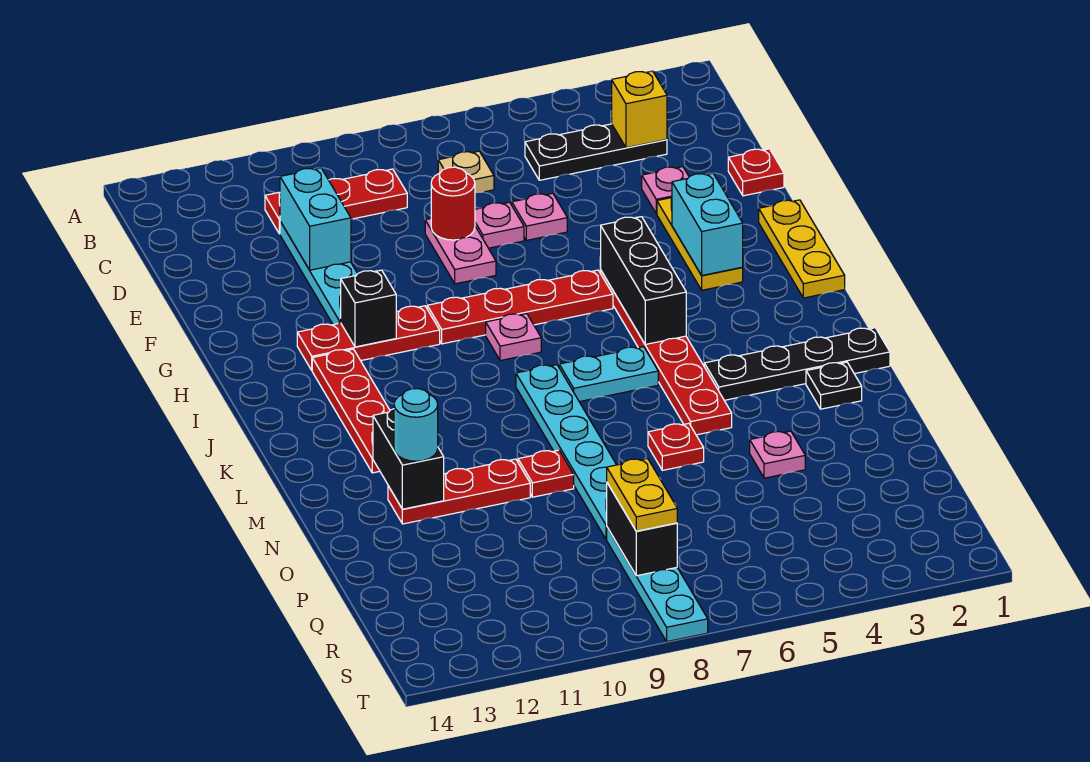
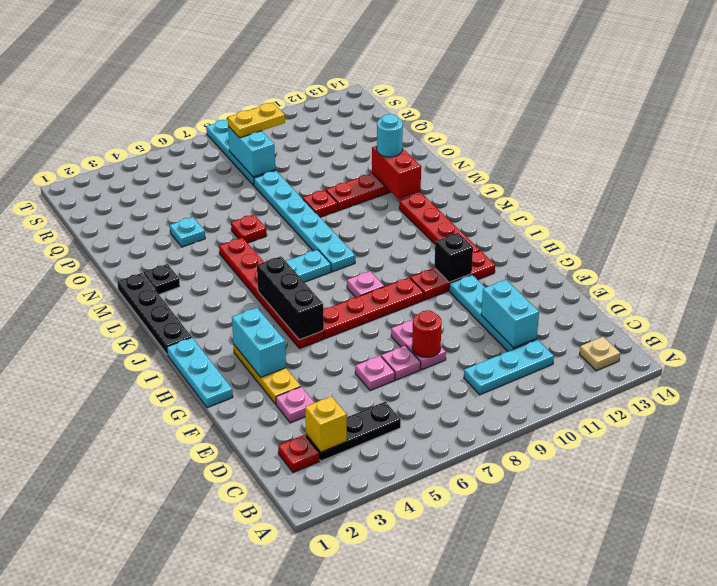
tan 1x1 plate [438,151,494,193] -> tan 1x1 plate moved to [579,337,620,371]
red 1x3 plate [265,169,407,234] -> cyan 1x3 plate [464,339,554,395]
red 1x1 plate [728,149,784,196] -> red 1x1 plate moved to [278,435,319,473]
yellow 1x3 plate [759,200,845,298] -> cyan 1x3 plate [167,338,233,408]
black 1x4 plate [704,328,890,400] -> black 1x4 plate turned to [117,273,192,354]
black 1x2 brick [373,409,444,509] -> red 1x2 brick [372,146,421,199]
pink 1x1 plate [750,431,805,478] -> cyan 1x1 plate [170,217,205,247]
black 1x2 brick [607,483,677,576] -> cyan 1x2 brick [228,126,275,177]
yellow 1x2 plate [607,459,677,531] -> yellow 1x2 plate turned to [228,103,285,138]

